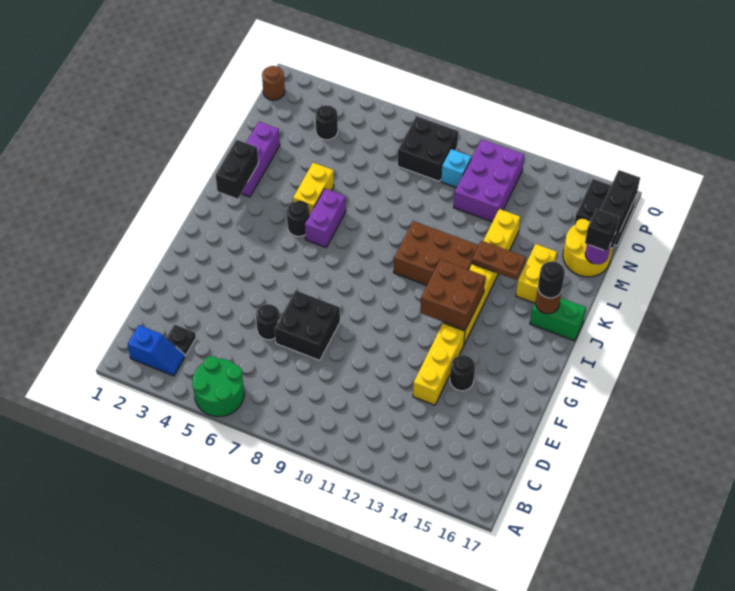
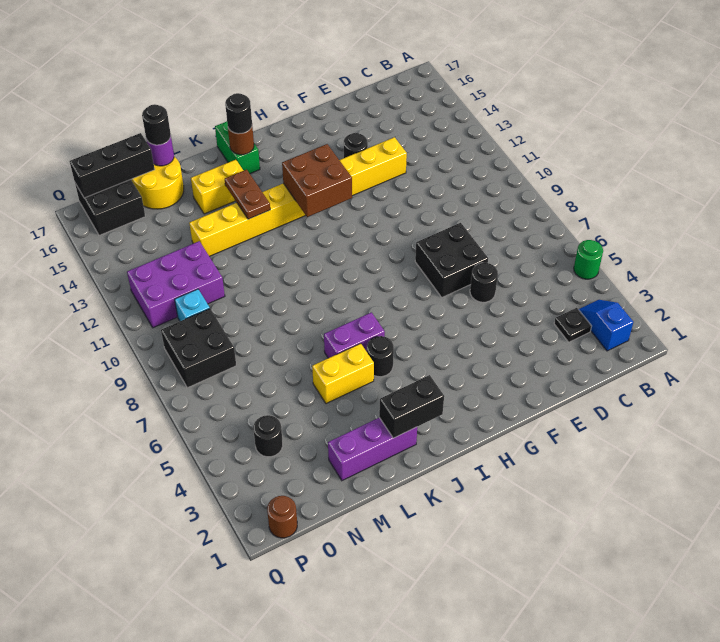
green 2x2 round brick [192,356,244,417] -> green 1x1 round brick [574,240,603,279]
brown 2x3 brick [394,221,479,285] -> none
black 1x1 brick [585,209,619,251] -> black 1x1 round brick [142,104,171,145]

